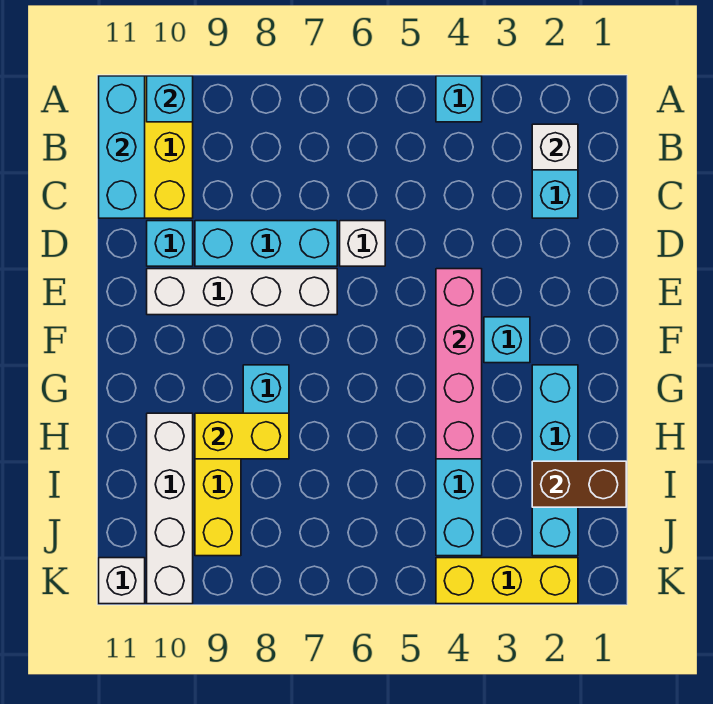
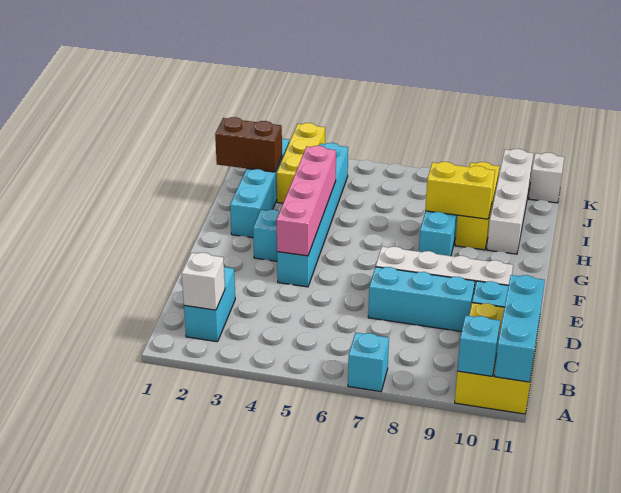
cyan 1x1 brick [436,76,482,122] -> cyan 1x1 brick moved to [348,333,389,392]
white 1x1 brick [340,221,385,266] -> none
yellow 1x3 brick [436,558,578,604] -> yellow 1x3 brick turned to [277,123,325,203]

